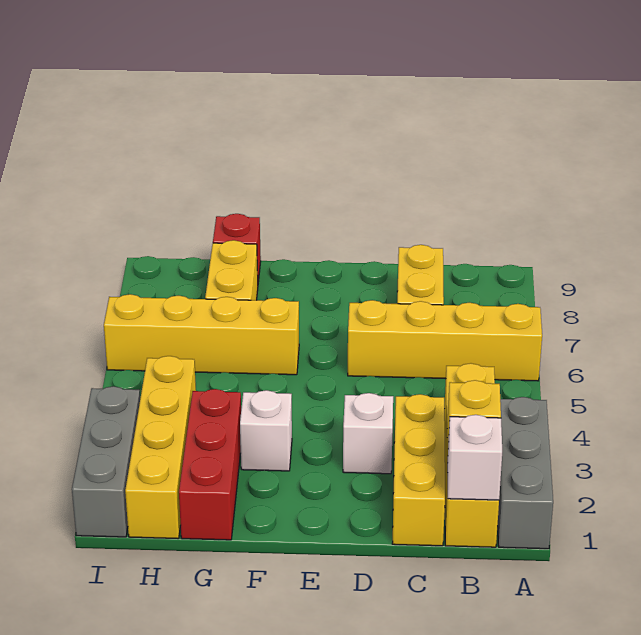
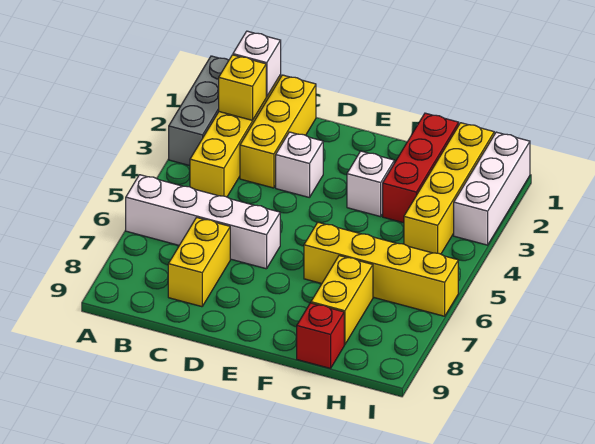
yellow 1x4 brick [348,300,542,381] -> white 1x4 brick [126,175,280,269]
grey 1x3 brick [72,386,140,537] -> white 1x3 brick [454,132,530,245]

